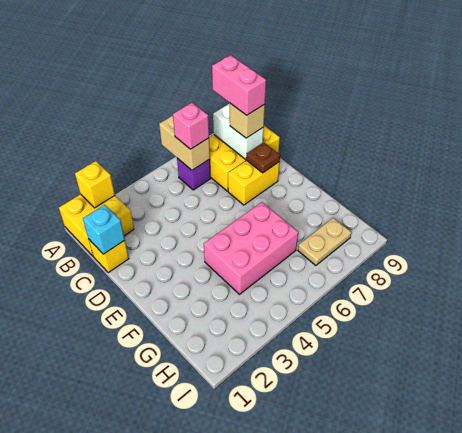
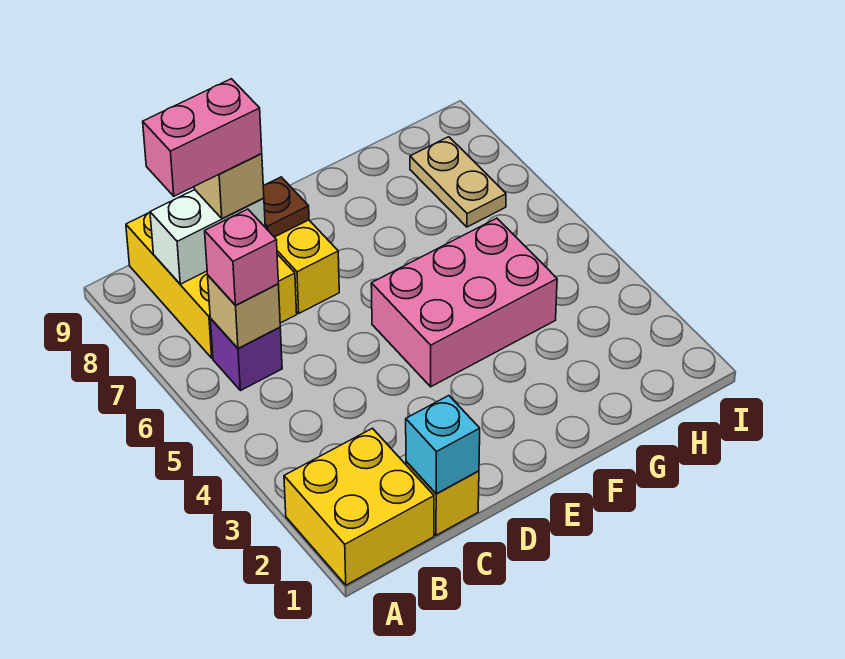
yellow 1x1 brick [75,161,115,208] -> none
tan 1x2 brick [159,116,210,170] -> tan 1x1 brick [208,276,280,348]
pink 2x3 brick [204,202,298,294] -> pink 2x3 brick turned to [371,218,557,387]

